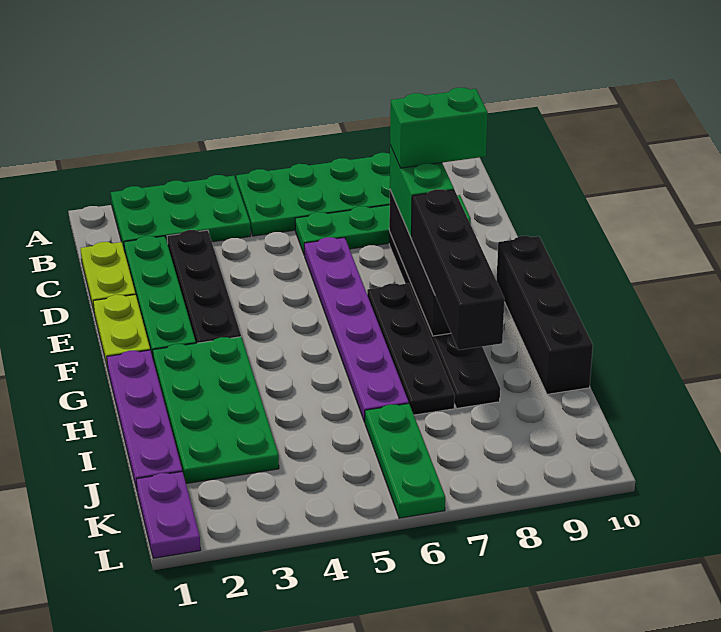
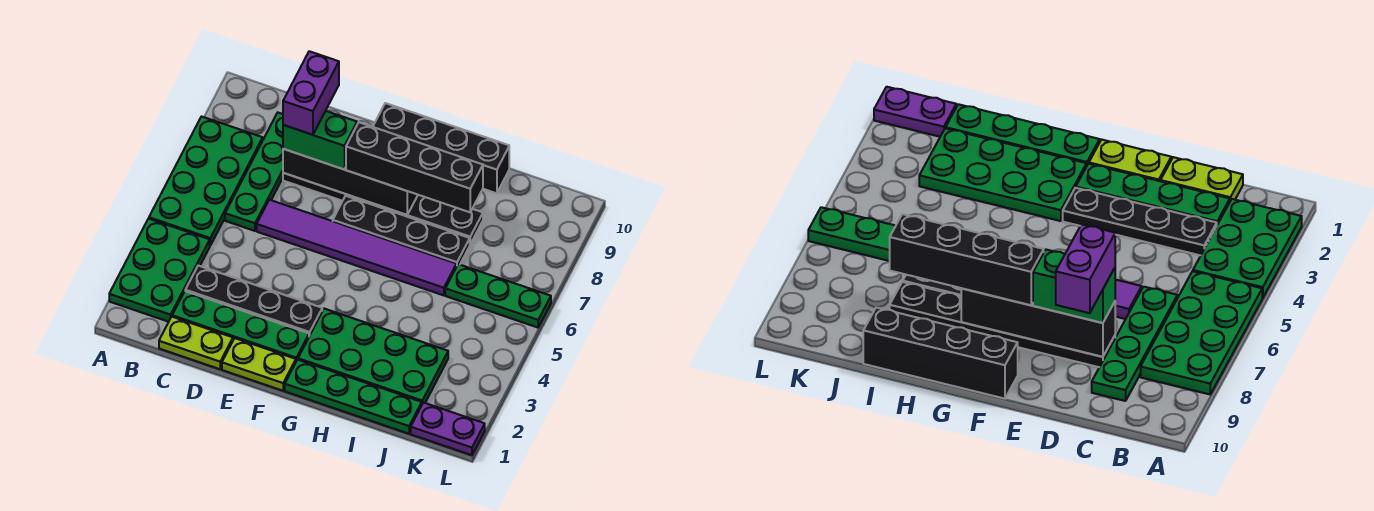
purple 1x6 plate [304,237,409,422] -> purple 1x6 tile [257,200,457,295]
green 1x2 brick [390,88,488,168] -> purple 1x2 brick [283,51,339,135]
purple 1x4 plate [107,350,182,489] -> green 1x4 plate [285,360,422,434]

